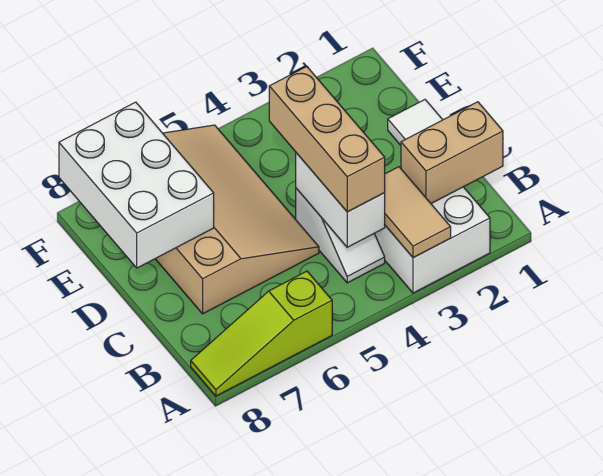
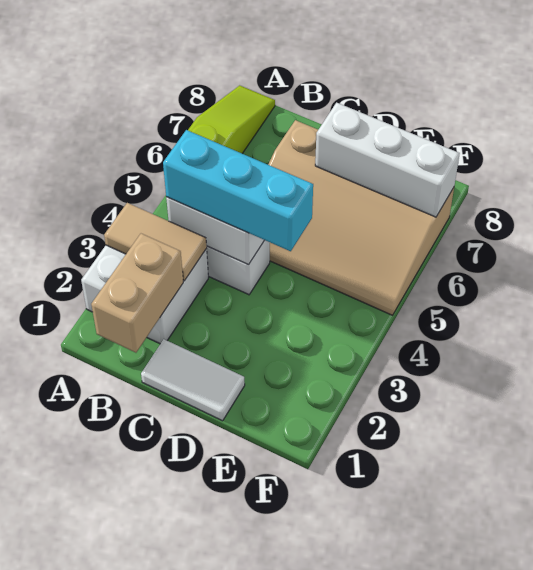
tan 1x3 brick [269,66,385,212] -> cyan 1x3 brick [163,130,313,251]
white 2x3 brick [59,102,214,268] -> white 1x3 brick [315,103,460,217]

